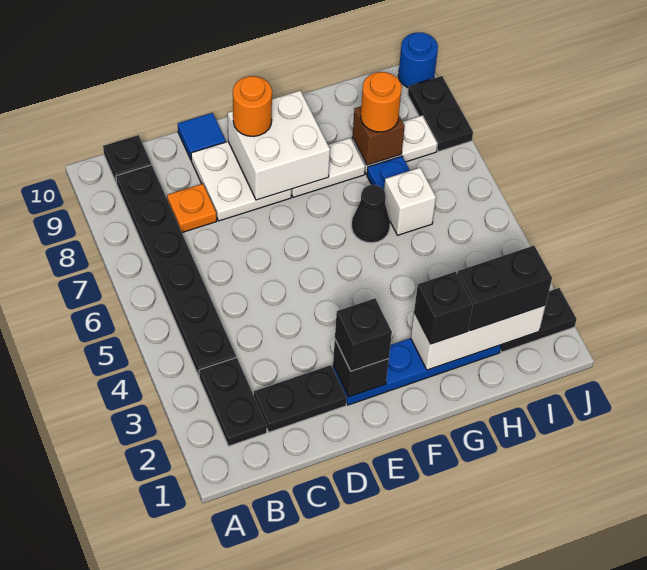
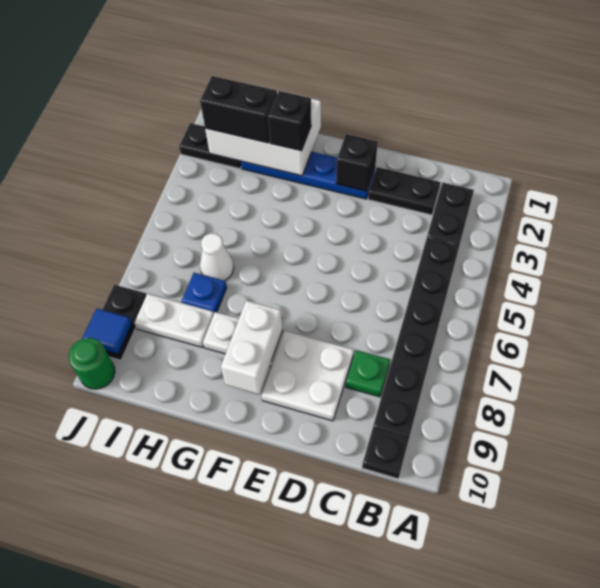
orange 1x1 plate [167,184,217,233] -> green 1x1 plate [346,350,390,397]
blue 1x1 tile [178,113,226,160] -> blue 1x1 tile moved to [82,309,132,354]
black 1x1 brick [335,298,392,371] -> none
white 2x2 brick [228,91,330,200] -> white 1x2 brick [221,301,283,394]
orange 1x1 round brick [233,76,272,136] -> none
white 1x3 brick [411,306,545,370] -> white 2x3 brick [205,91,321,176]
black 1x1 cone [352,185,390,243] -> none
white 1x1 brick [384,168,436,235] -> white 1x1 cone [200,233,234,281]
brown 1x1 brick [353,106,405,165] -> none
orange 1x1 round brick [361,72,402,132] -> none
blue 1x1 round brick [398,32,438,88] -> green 1x1 round brick [69,338,115,389]

